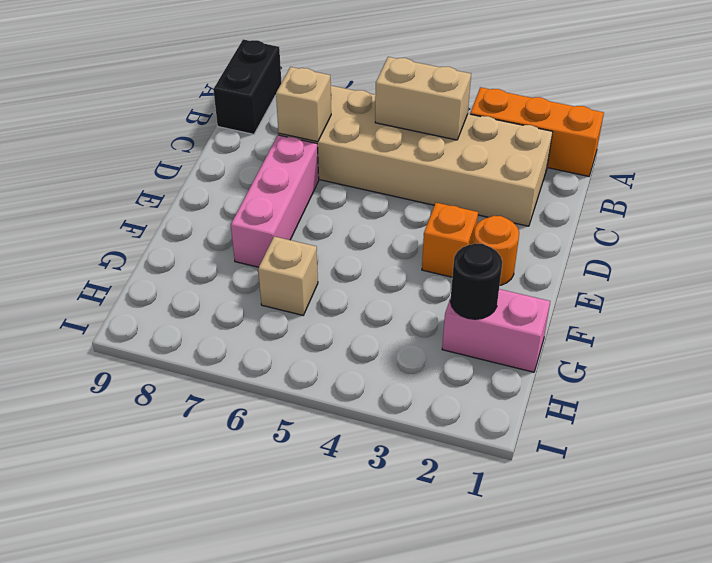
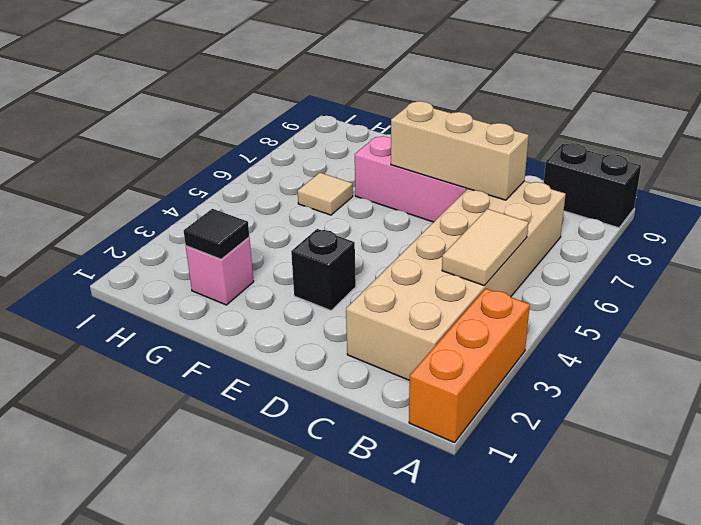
tan 1x2 brick [375,57,471,140] -> tan 1x2 tile [442,209,528,286]
tan 1x1 brick [276,67,331,142] -> tan 1x3 brick [391,101,529,200]
orange 1x1 round brick [473,216,519,285] -> none
orange 1x1 brick [422,203,478,277] -> black 1x1 brick [291,229,356,310]
pink 1x2 brick [442,289,550,372] -> pink 1x1 brick [186,237,254,305]
black 1x1 round brick [450,243,502,319] -> black 1x1 tile [184,209,249,259]
tan 1x1 brick [258,236,318,315] -> tan 1x1 tile [298,173,353,215]

